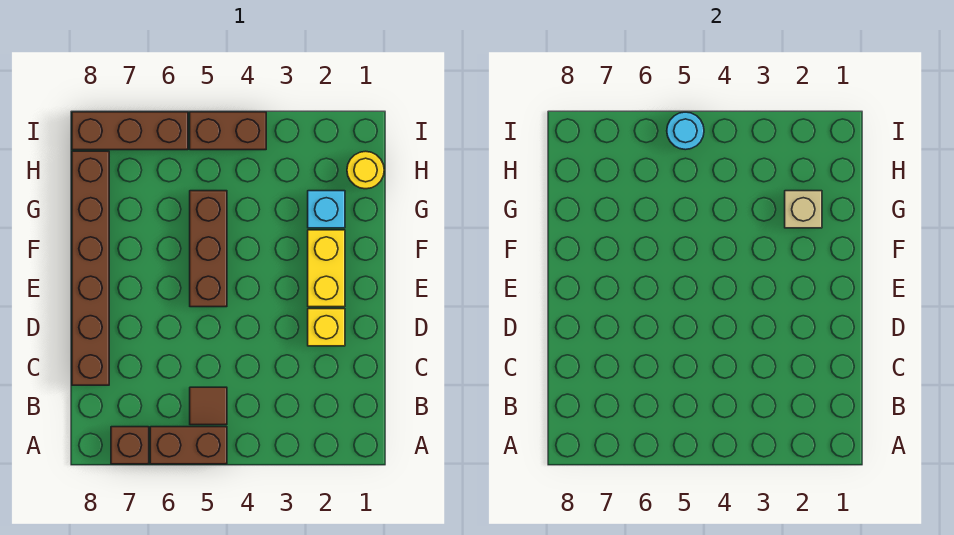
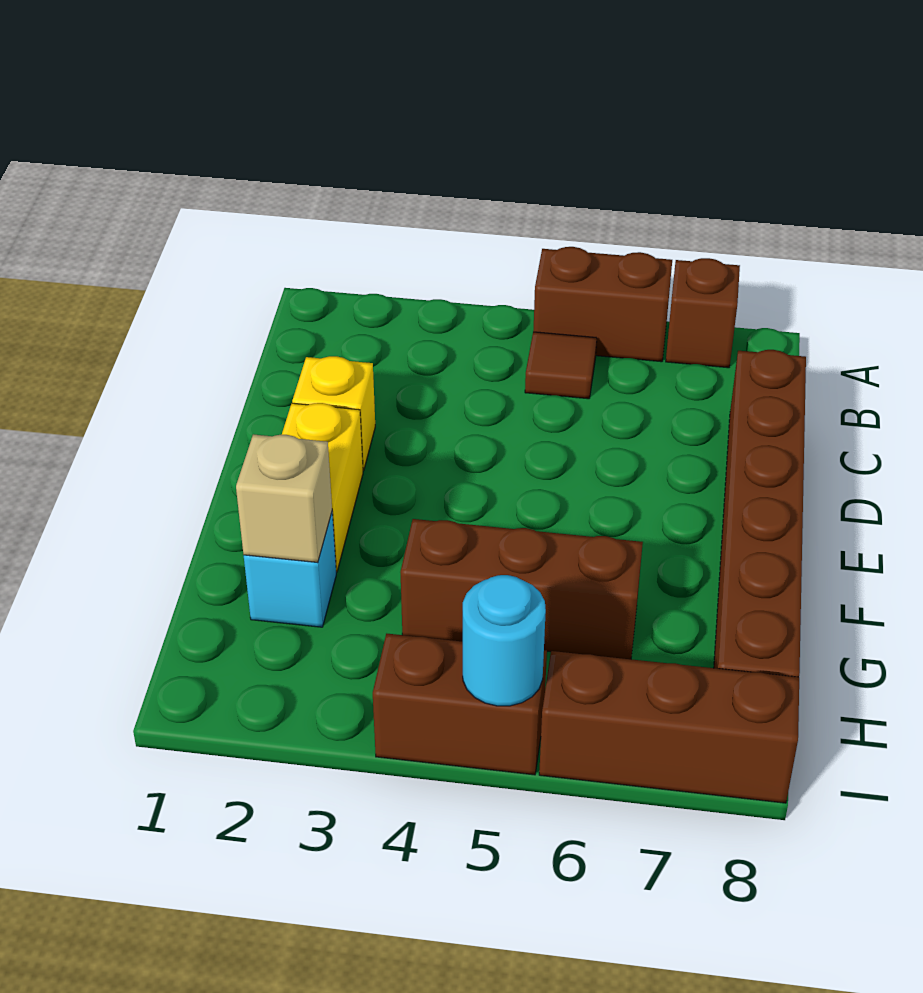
brown 1x3 brick [190,191,227,307] -> brown 1x3 brick turned to [400,519,643,659]
yellow 1x1 round brick [347,151,384,189] -> none

